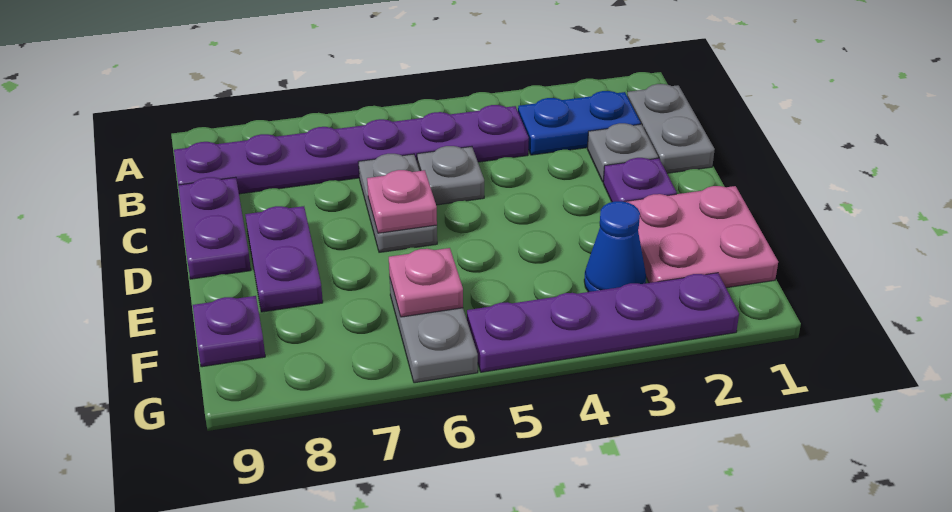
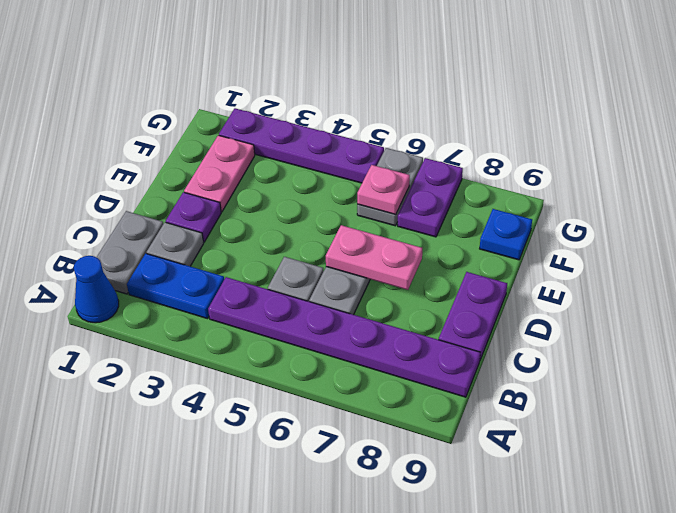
pink 1x1 plate [367,170,437,233] -> pink 1x2 plate [326,225,422,290]
purple 1x2 plate [245,206,323,312] -> purple 1x2 plate moved to [398,158,463,237]
pink 2x2 plate [624,186,778,288] -> pink 1x2 plate [184,135,255,212]
blue 1x1 cone [584,201,646,292] -> blue 1x1 cone moved to [74,256,119,323]
purple 1x1 plate [193,296,265,367] -> blue 1x1 plate [480,209,532,260]

